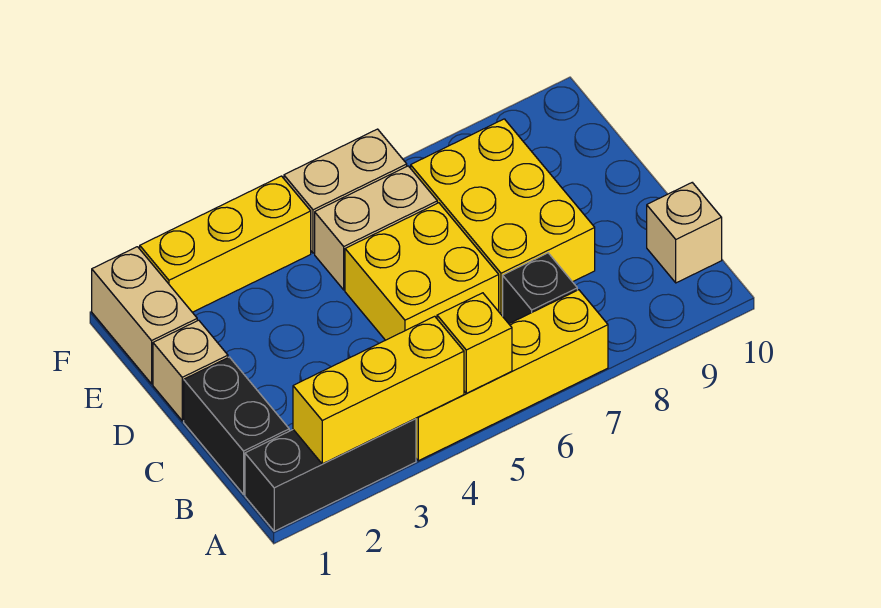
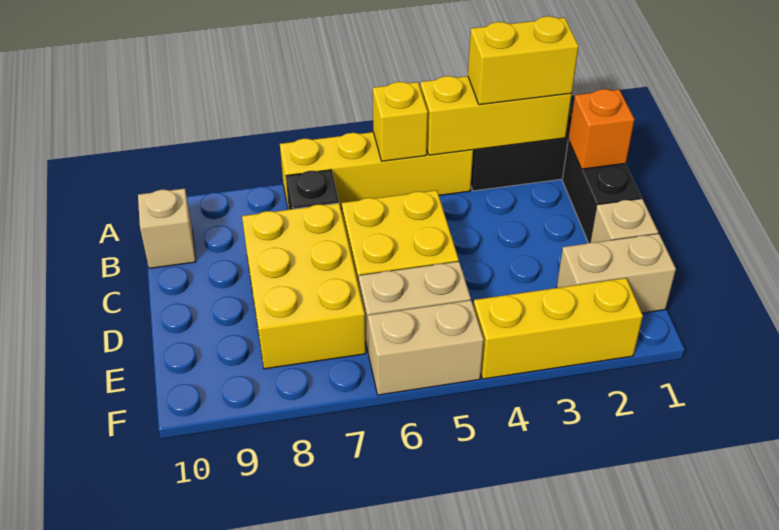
none -> yellow 1x2 brick [468,16,579,105]
none -> orange 1x1 brick [568,89,634,169]
tan 1x2 brick [92,247,197,384] -> tan 1x2 brick turned to [557,234,676,313]

